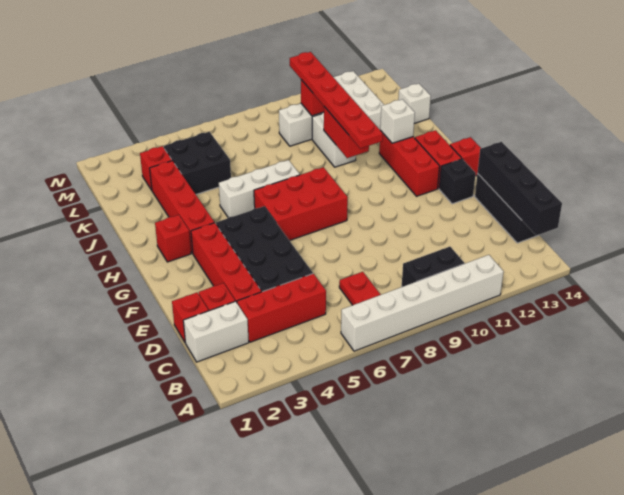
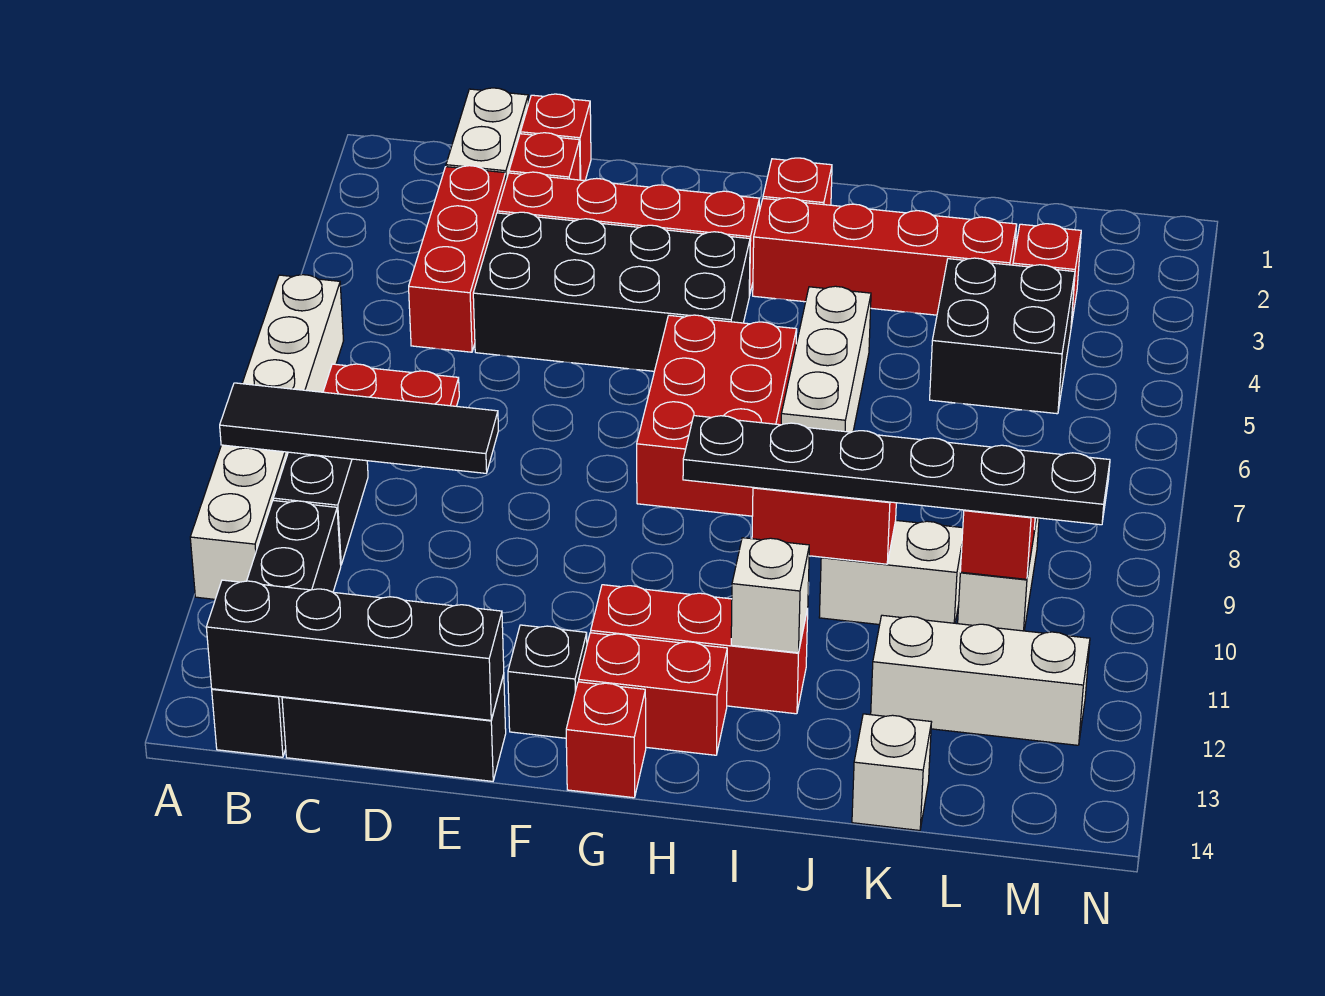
none -> black 1x4 tile [220,383,498,473]
none -> black 1x4 brick [212,500,341,757]
red 1x6 plate [290,52,383,148] -> black 1x6 plate [683,416,1110,525]

